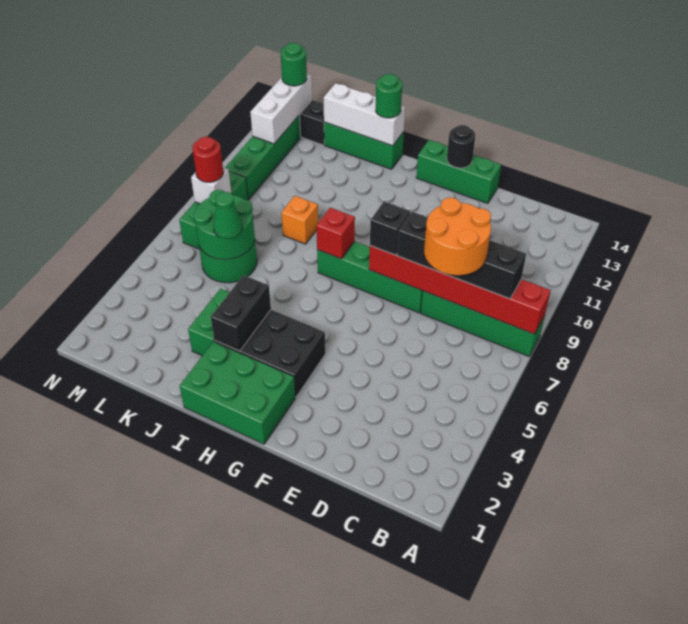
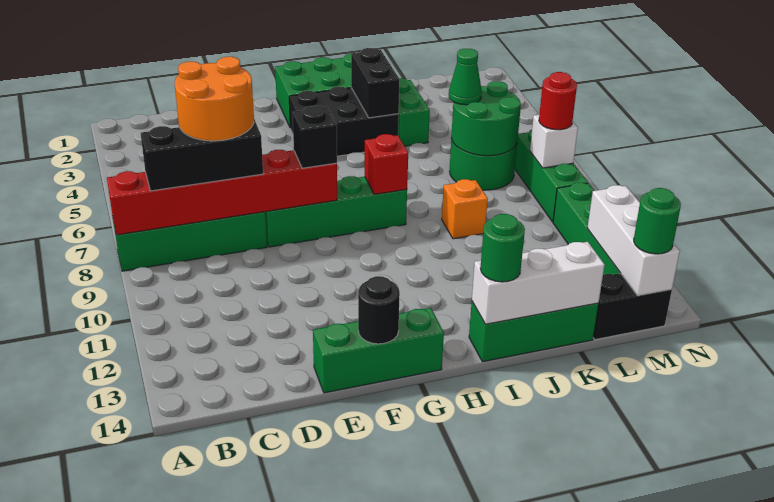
black 1x4 brick [397,212,526,299] -> black 1x3 brick [141,119,263,191]

